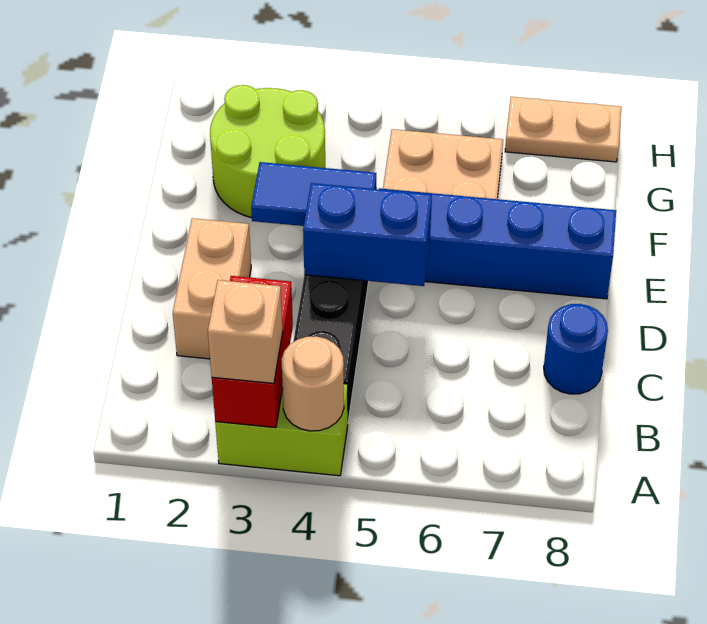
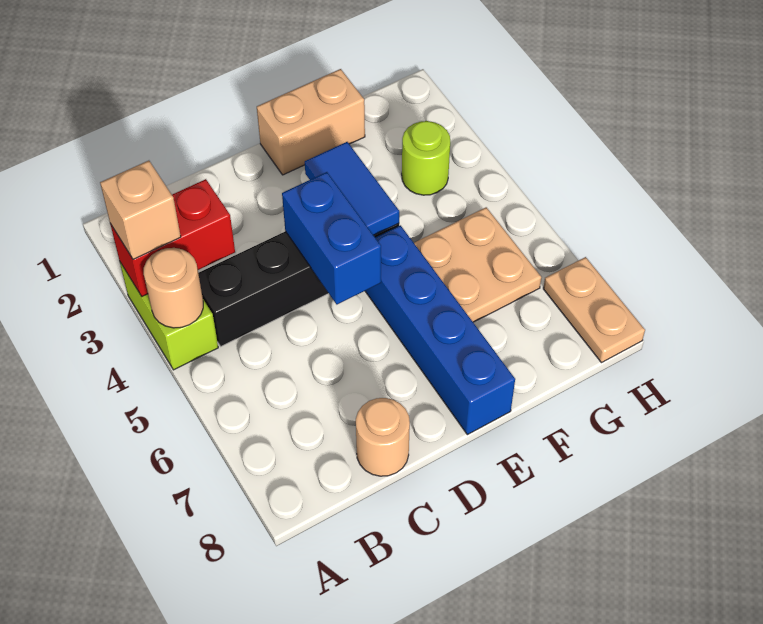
tan 1x2 brick [173,218,251,359] -> tan 1x2 brick moved to [257,69,365,175]
blue 1x1 round brick [544,304,608,394] -> tan 1x1 round brick [356,398,410,476]
lime 2x2 round brick [210,85,325,218] -> lime 1x1 round brick [402,121,450,195]

